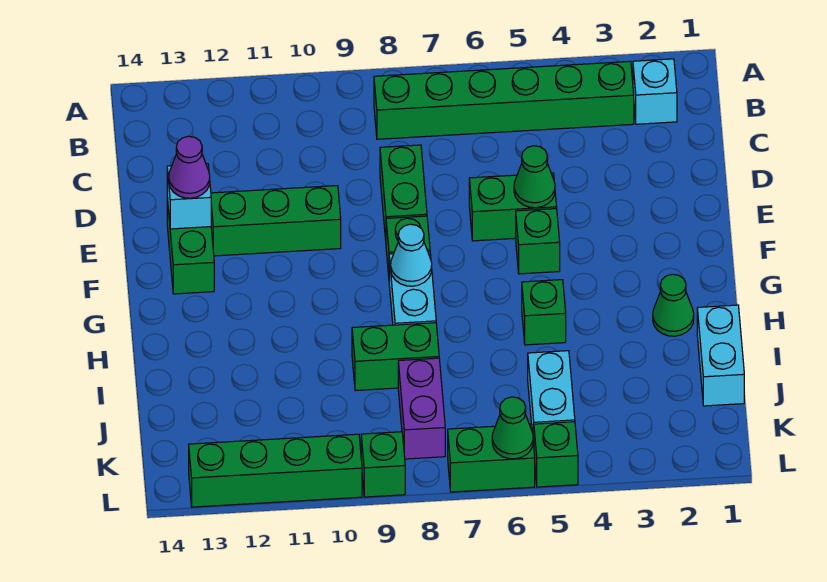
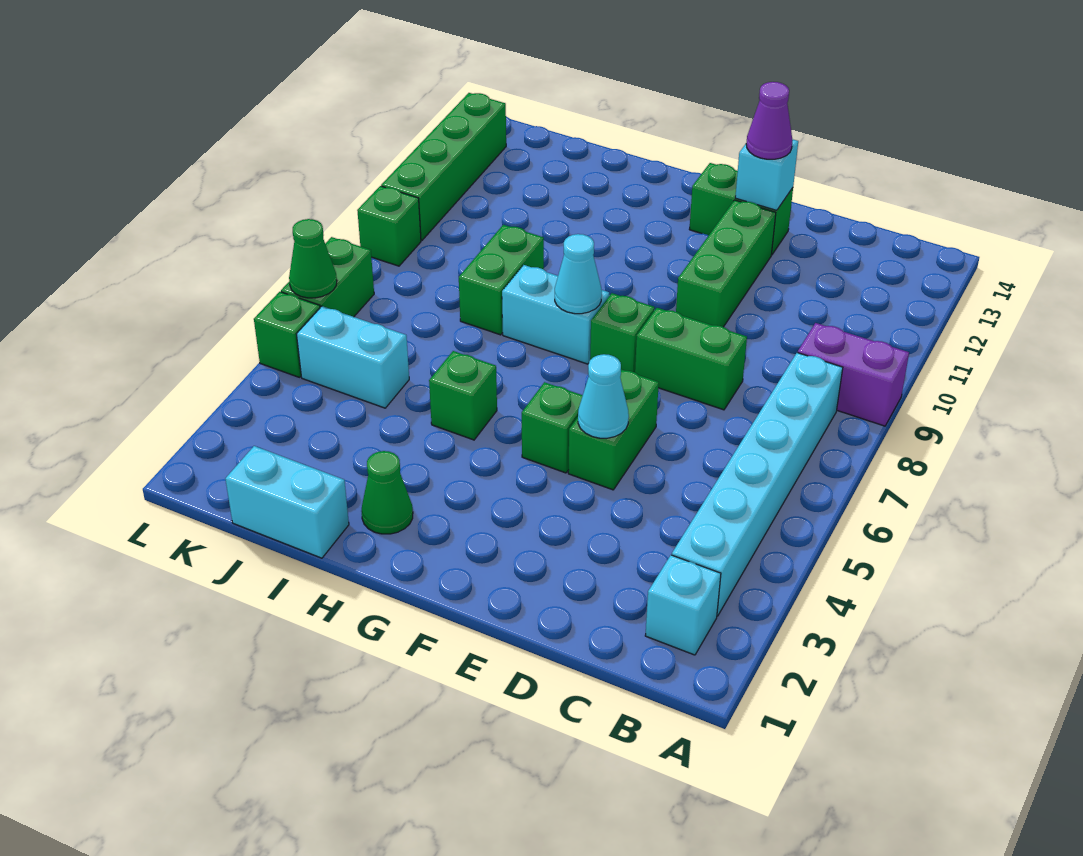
green 1x6 brick [374,61,634,139] -> cyan 1x6 brick [672,353,843,616]
green 1x1 cone [514,146,555,208] -> cyan 1x1 cone [578,354,629,438]
purple 1x2 brick [398,358,445,459] -> purple 1x2 brick moved to [798,323,909,426]

